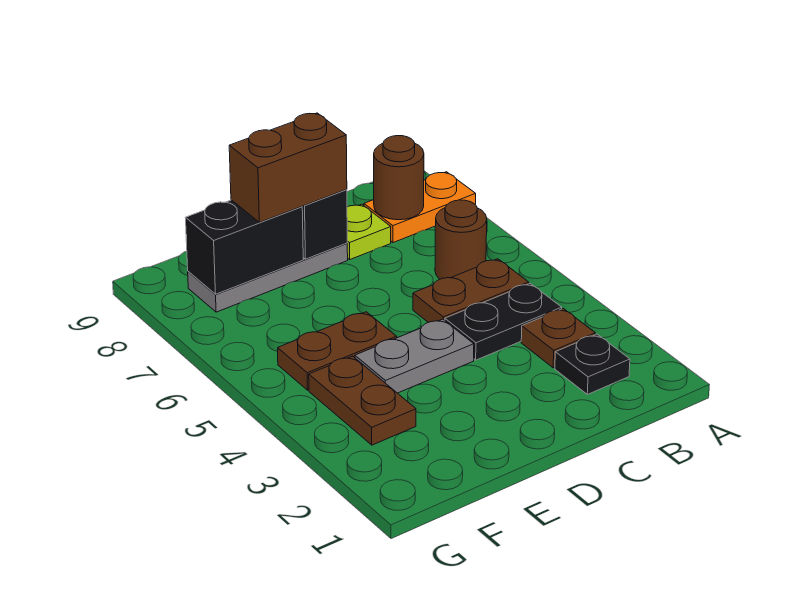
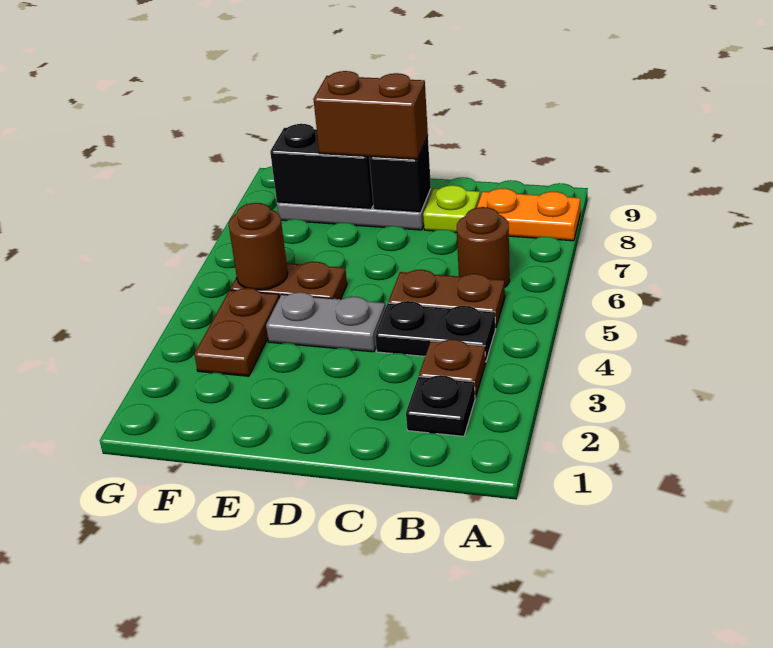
brown 1x1 round brick [374,136,424,220] -> brown 1x1 round brick moved to [229,203,288,290]

